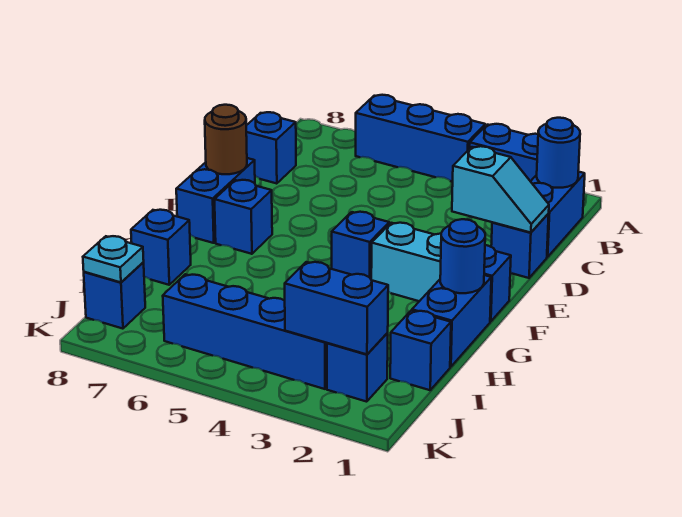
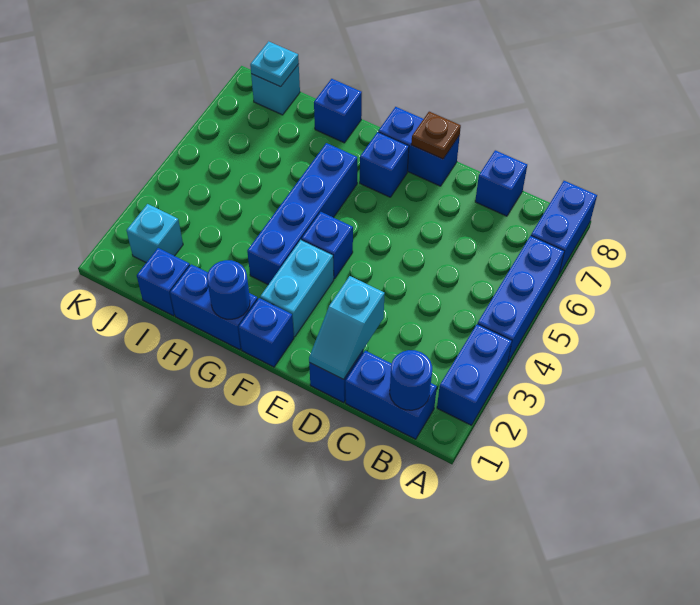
brown 1x1 round brick [205,105,247,174] -> brown 1x1 plate [411,112,461,159]
blue 1x1 brick [327,333,388,402] -> cyan 1x1 brick [127,204,183,262]
blue 1x2 brick [285,262,388,354] -> blue 1x2 brick moved to [531,181,597,274]
blue 1x4 brick [163,274,327,389] -> blue 1x4 brick moved to [247,143,357,285]
blue 1x1 brick [84,263,145,329] -> cyan 1x1 brick [251,64,300,115]

